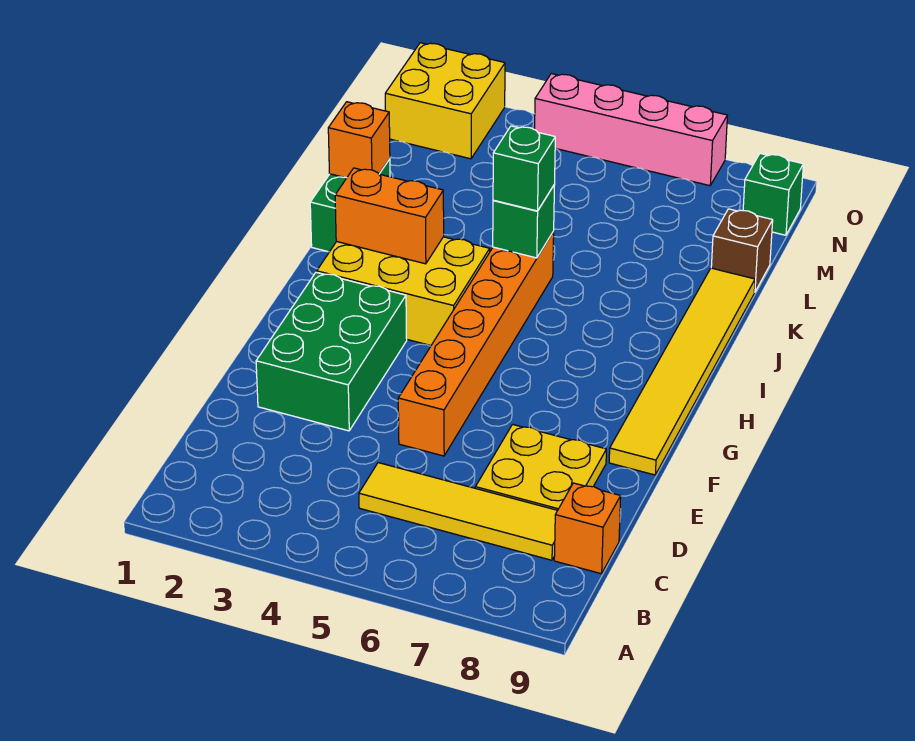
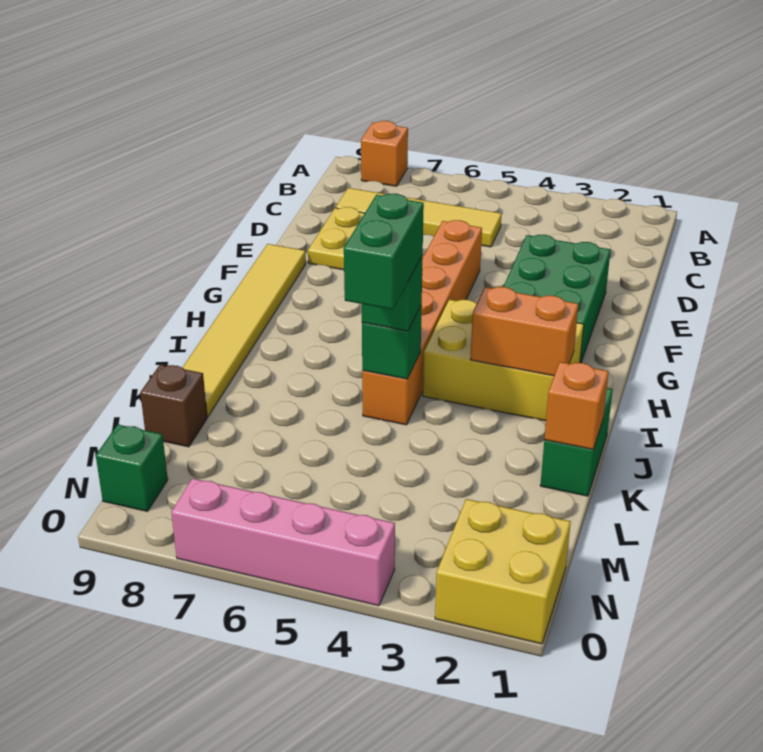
orange 1x1 brick [554,483,621,574] -> orange 1x1 brick moved to [361,121,408,186]
none -> green 1x2 brick [344,194,424,310]

